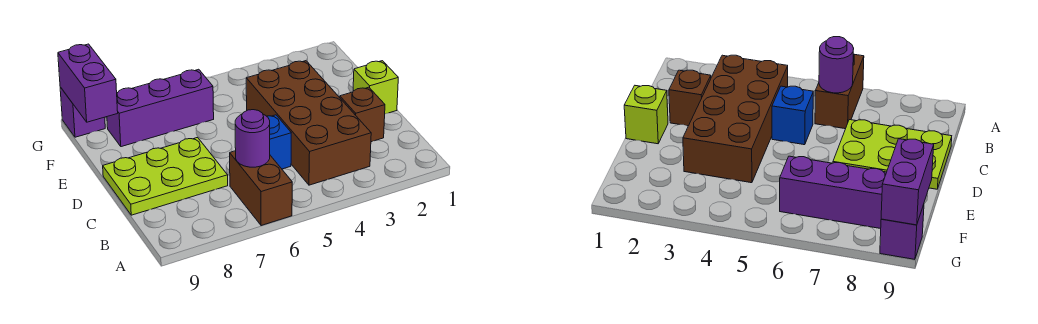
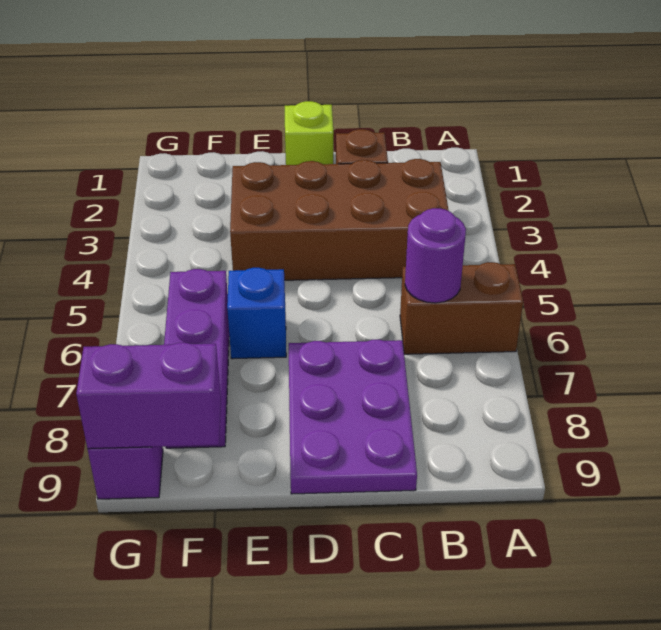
blue 1x1 brick [267,115,291,169] -> blue 1x1 brick moved to [227,268,286,359]
lime 2x3 plate [103,138,228,215] -> purple 2x3 plate [289,340,417,494]

